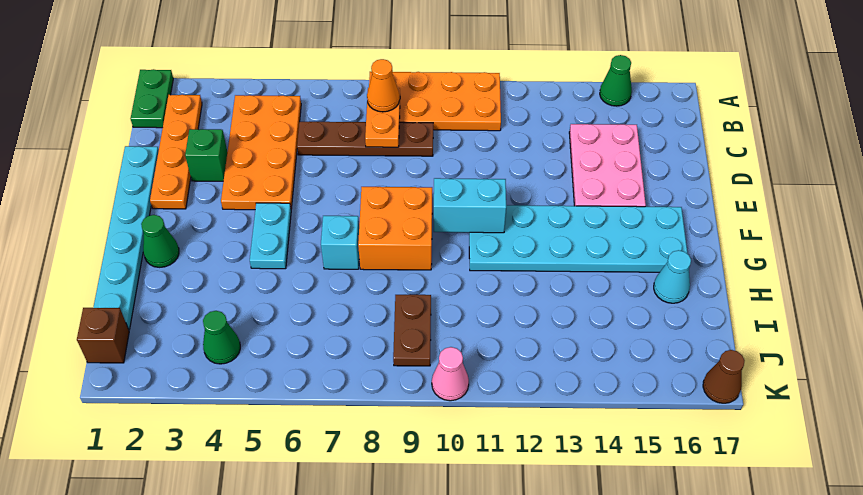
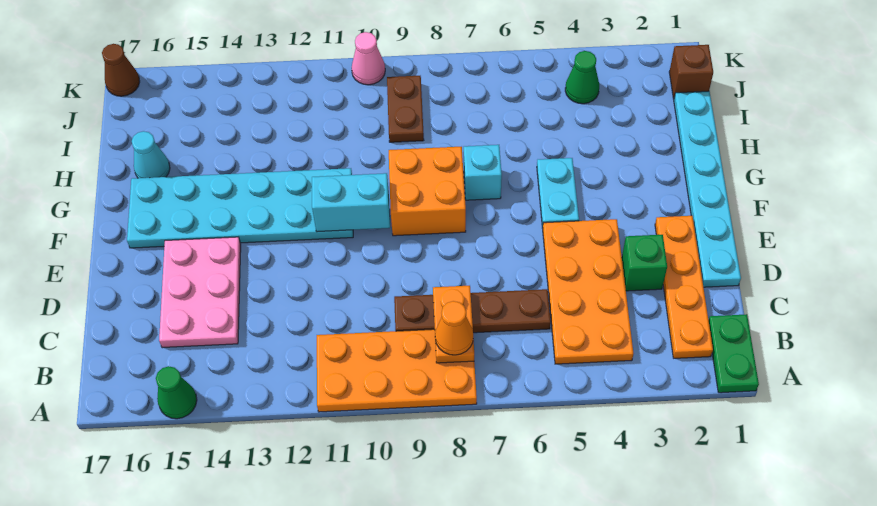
green 1x1 cone [141,215,179,267] -> none

